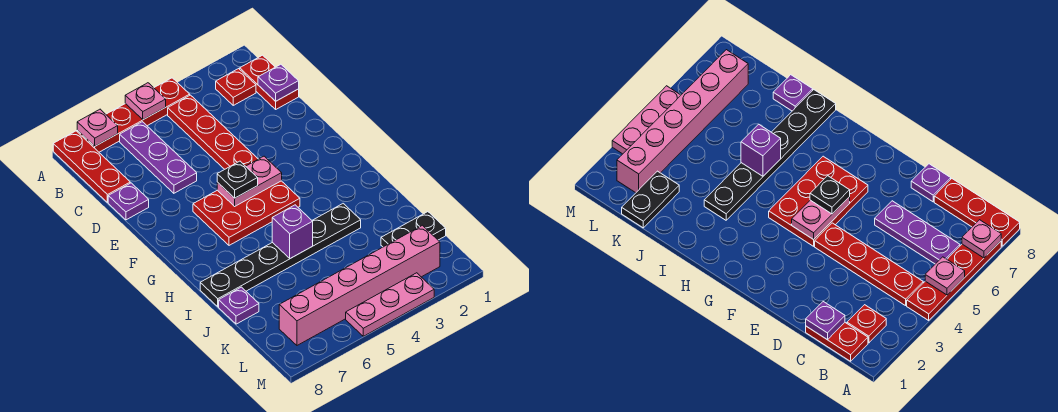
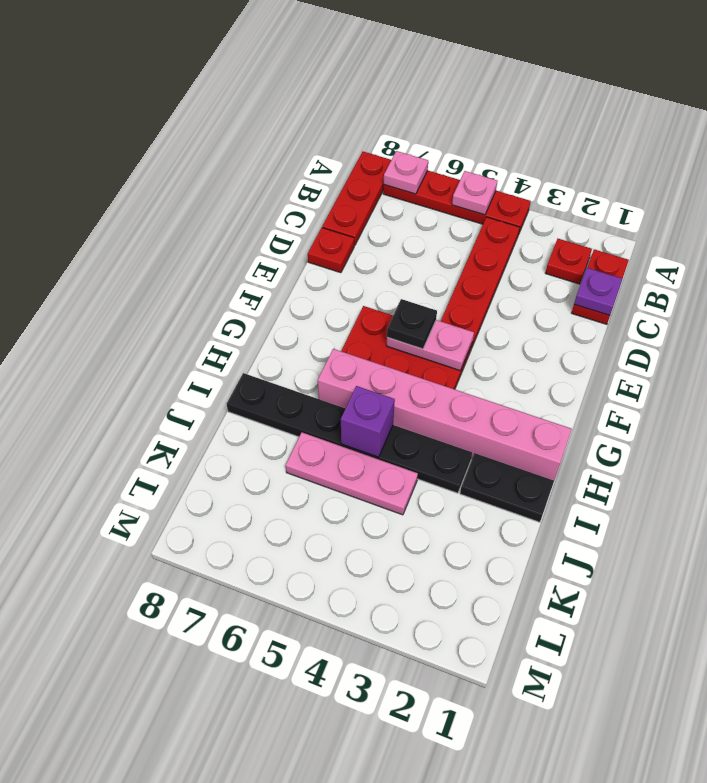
purple 1x3 plate [120,122,197,193] -> none
purple 1x1 plate [108,183,149,220] -> red 1x1 plate [308,228,354,273]
purple 1x1 plate [219,287,259,324] -> none
black 1x2 plate [381,212,446,247] -> black 1x2 plate moved to [460,453,554,522]
pink 1x6 brick [279,225,440,345] -> pink 1x6 brick moved to [318,349,572,480]
pink 1x3 plate [346,273,434,336] -> pink 1x3 plate moved to [286,432,418,515]

